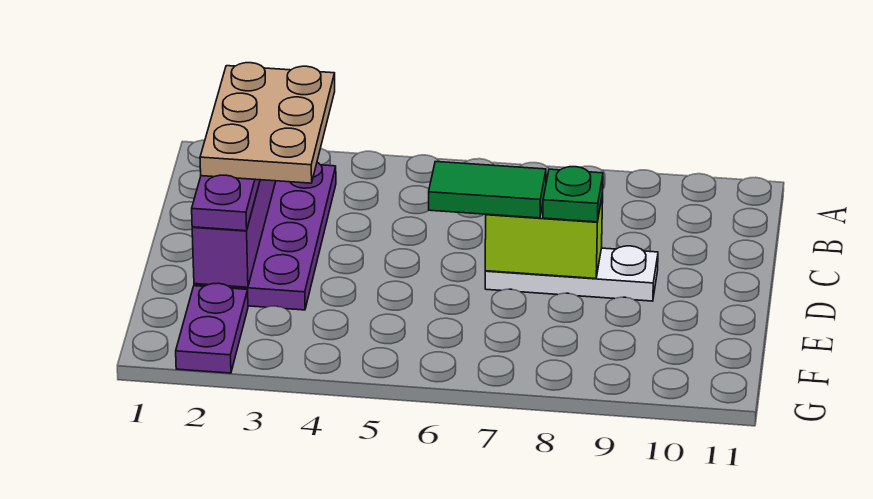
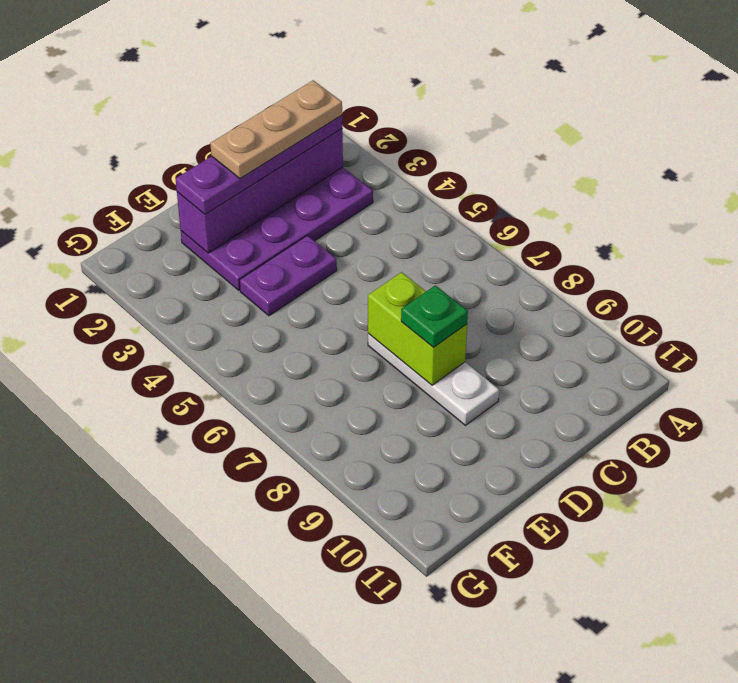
tan 2x3 plate [200,63,335,183] -> tan 1x3 plate [210,80,342,179]
green 1x2 tile [429,162,546,218] -> none
purple 1x2 plate [176,283,248,373] -> purple 1x2 plate moved to [239,235,337,316]

